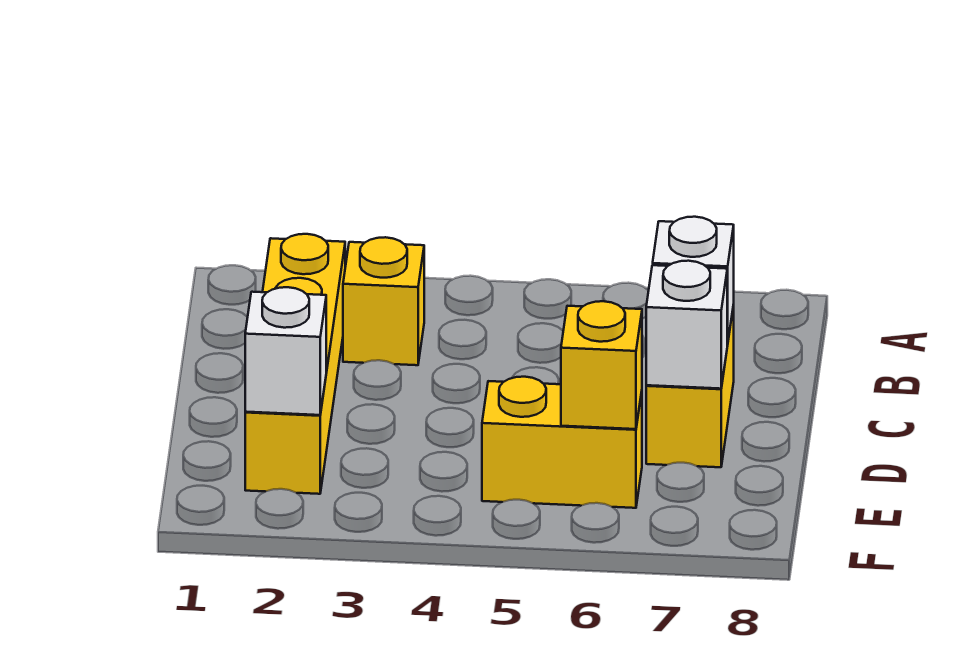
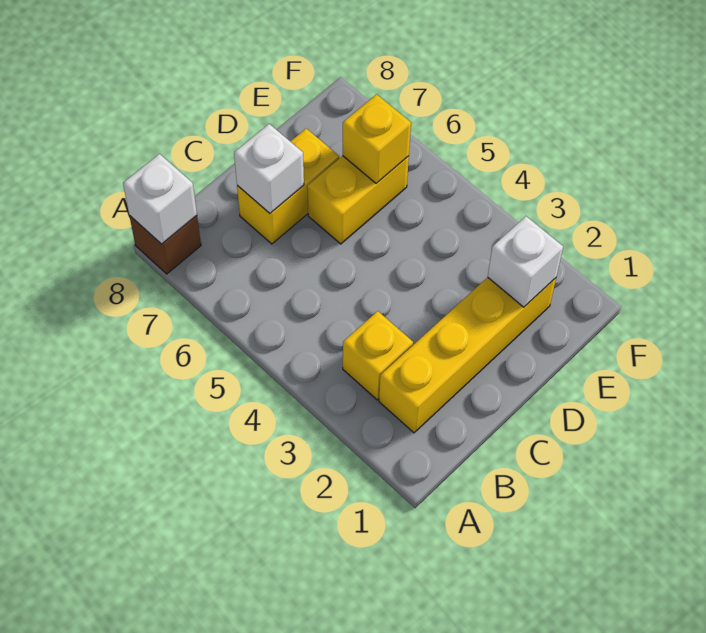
none -> brown 1x1 brick [129,215,201,274]
white 1x1 brick [646,261,728,389] -> white 1x1 brick moved to [123,154,197,244]
yellow 1x2 brick [482,377,642,508] -> yellow 1x2 brick turned to [307,156,409,244]

